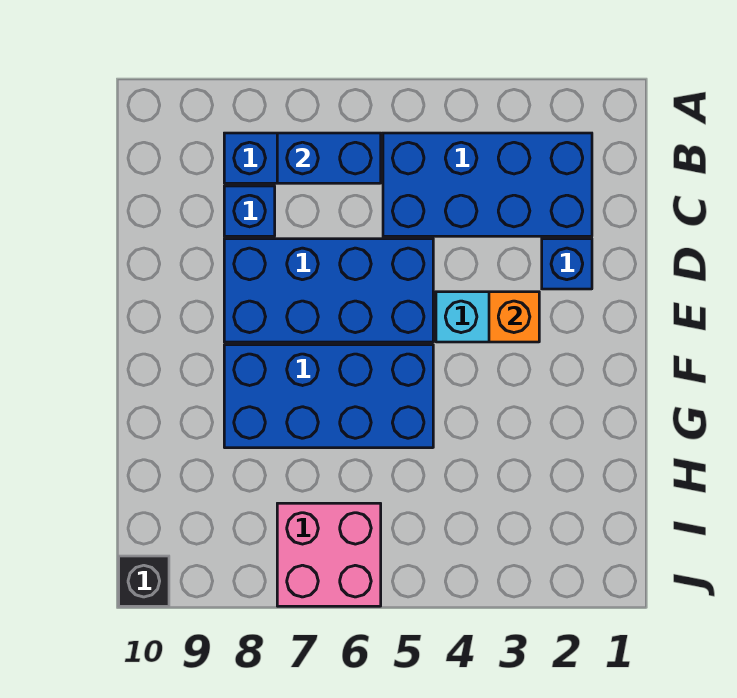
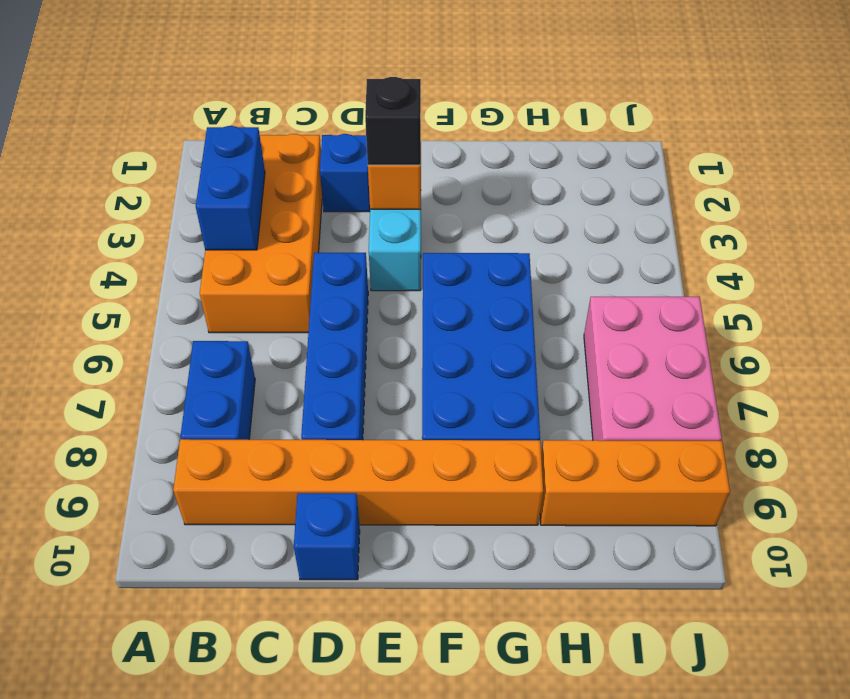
blue 2x4 brick [383,133,592,236] -> orange 2x4 brick [200,134,322,333]
blue 1x2 brick [277,133,381,183] -> blue 1x2 brick moved to [196,126,265,250]
none -> orange 1x6 brick [173,439,543,525]
blue 1x1 brick [224,186,275,236] -> blue 1x1 brick moved to [294,493,360,580]
blue 2x4 brick [224,239,433,342] -> blue 1x4 brick [301,253,368,440]
none -> orange 1x3 brick [540,440,730,526]
pink 2x2 brick [277,503,381,606] -> pink 2x3 brick [584,297,722,441]
black 1x1 brick [119,556,169,606] -> black 1x1 brick moved to [365,77,421,165]

